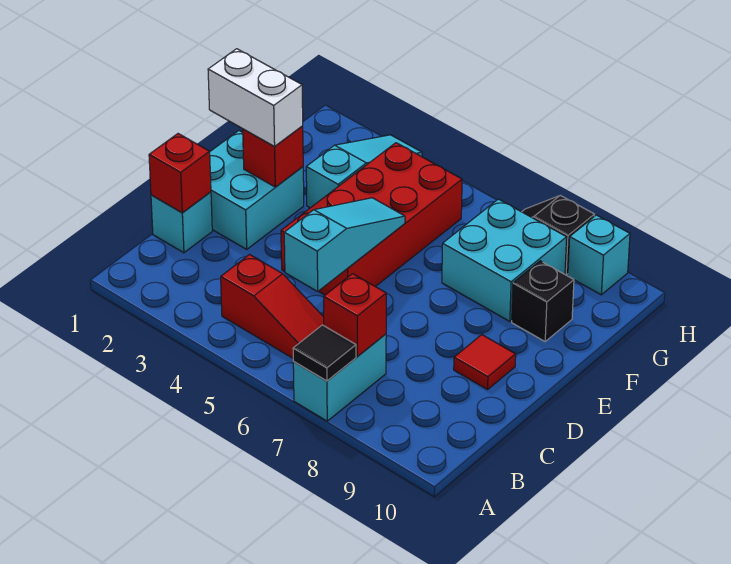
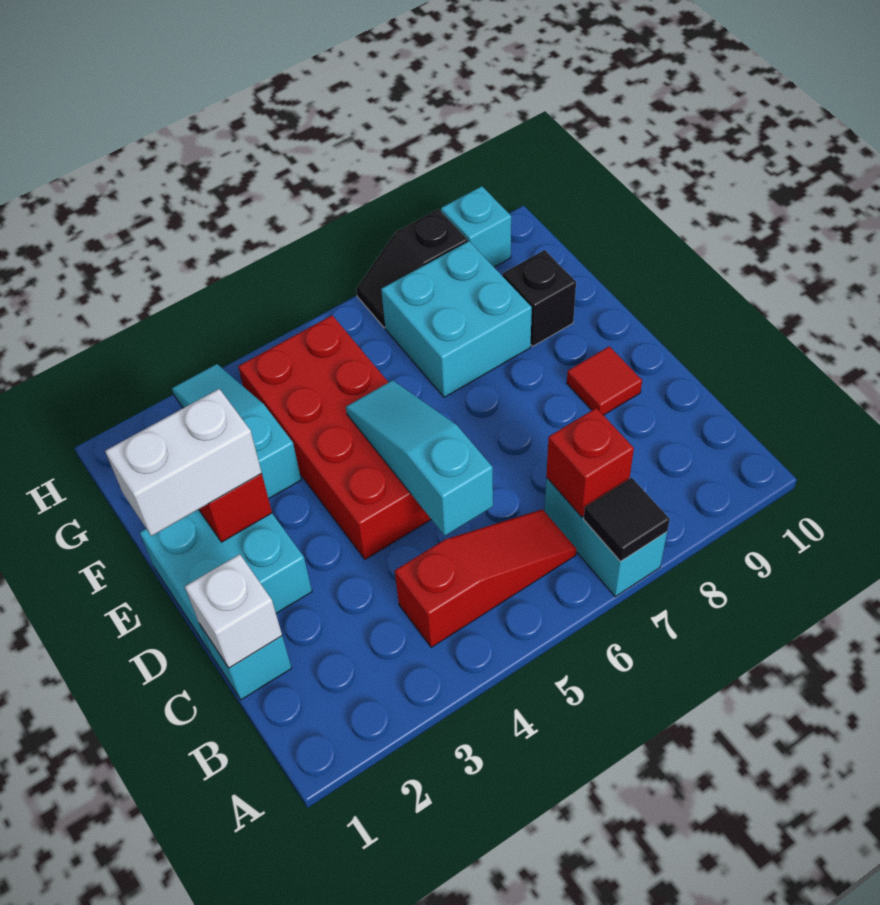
red 1x1 brick [149,134,211,213] -> white 1x1 brick [185,554,282,668]

